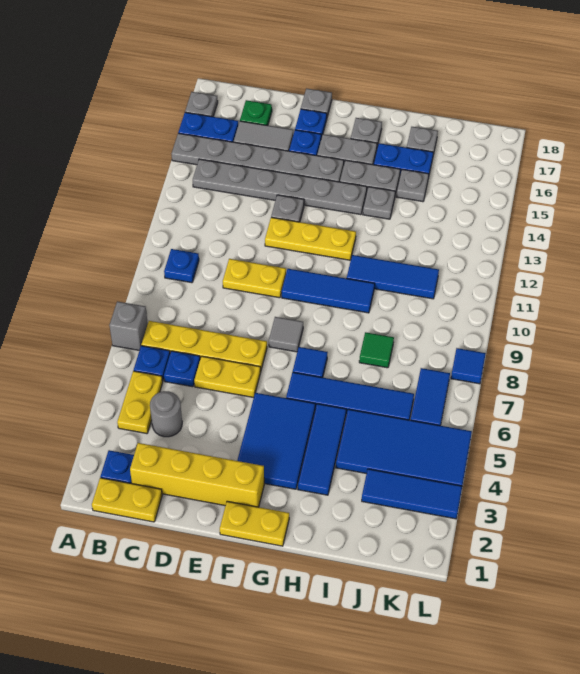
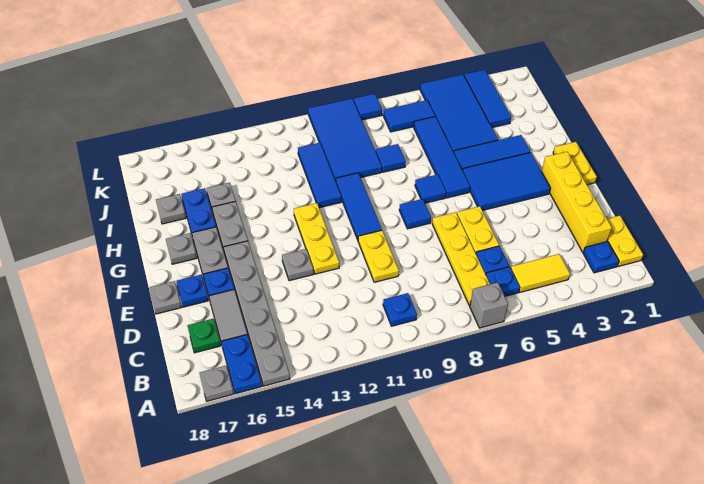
yellow 1x2 plate [117,371,163,434] -> yellow 1x2 tile [511,254,570,292]
grey 1x6 plate [193,159,367,215] -> none
grey 1x1 round brick [150,391,182,437] -> none
grey 1x1 tile [269,317,303,352] -> blue 1x1 tile [399,199,431,229]
grey 1x1 plate [363,187,395,219] -> none
green 1x1 tile [359,332,394,368] -> blue 1x1 tile [376,144,406,172]
none -> blue 2x4 tile [308,99,382,181]

